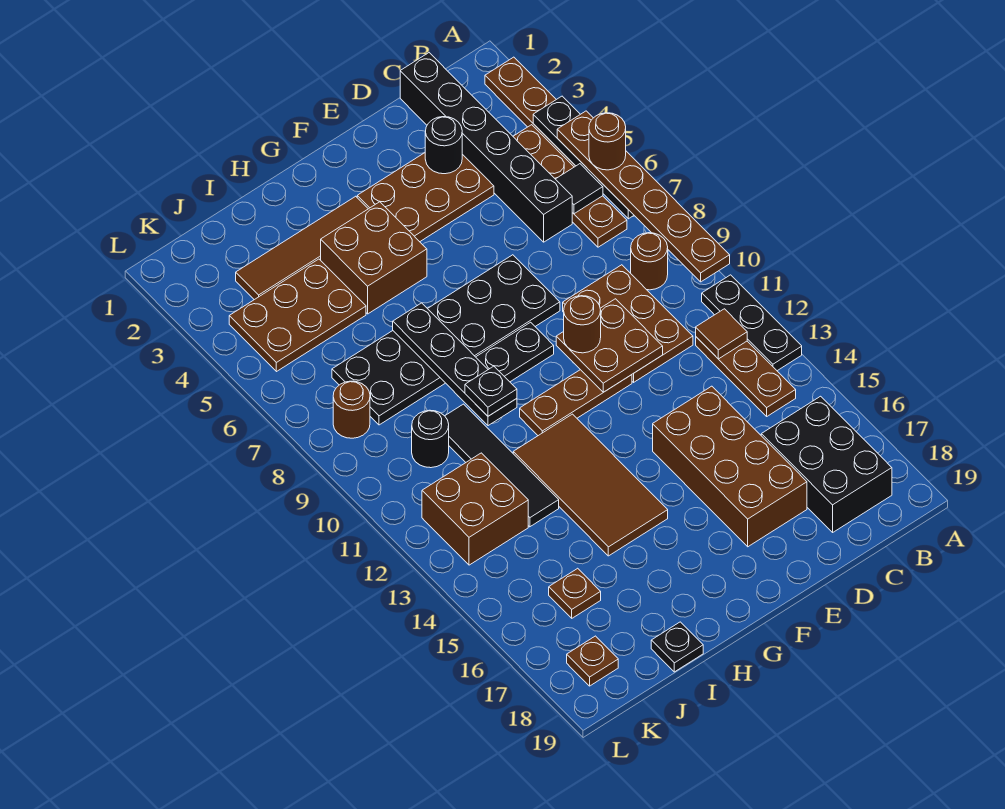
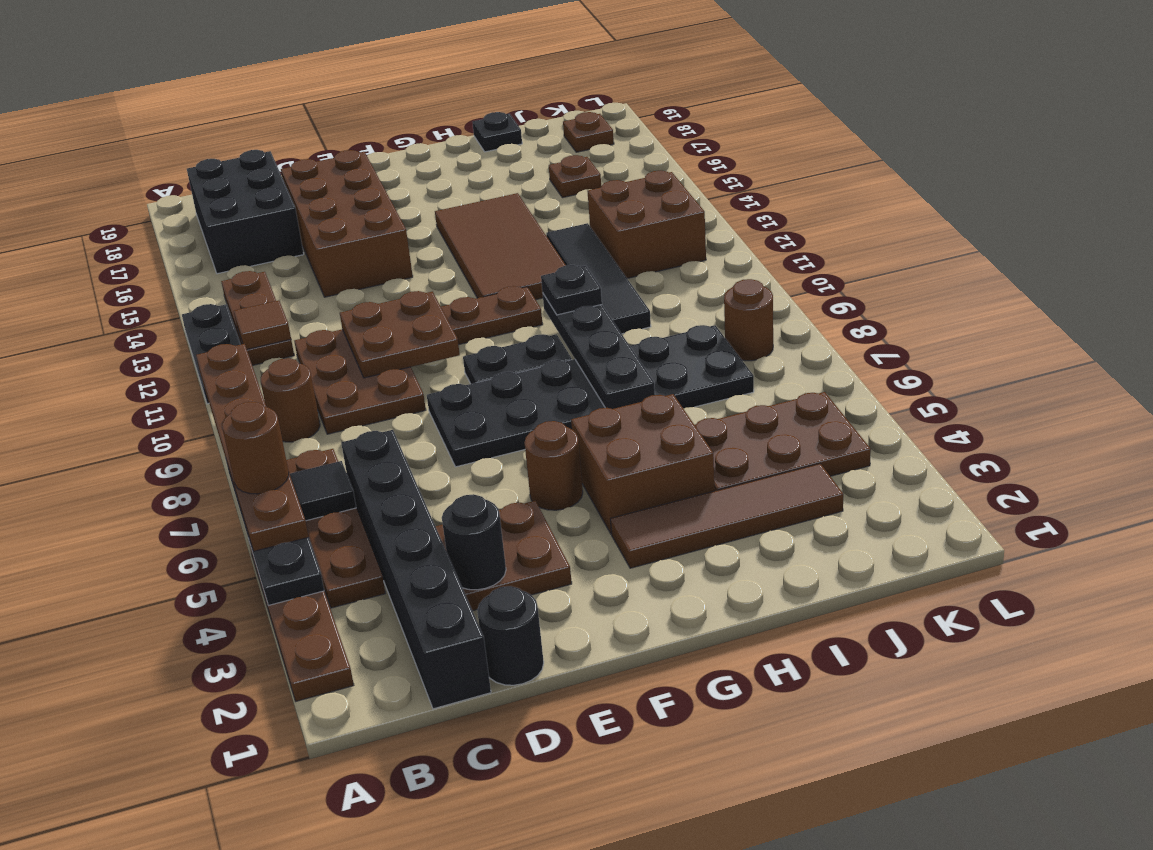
brown 2x3 plate [357,153,494,242] -> brown 2x2 plate [436,501,572,611]
brown 1x1 round brick [564,296,601,353] -> brown 1x1 round brick moved to [524,421,583,510]
black 1x1 round brick [412,410,449,468] -> black 1x1 round brick moved to [477,586,544,685]

